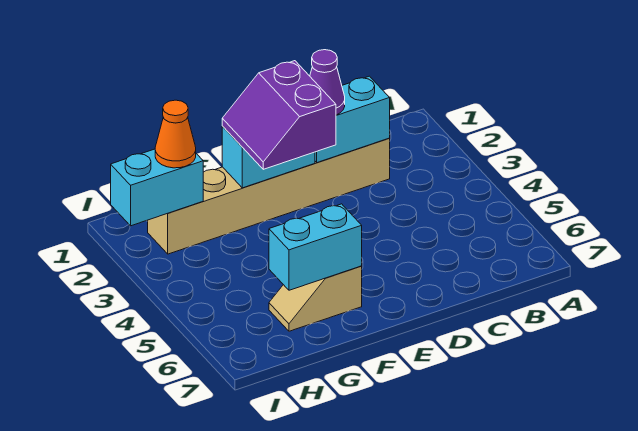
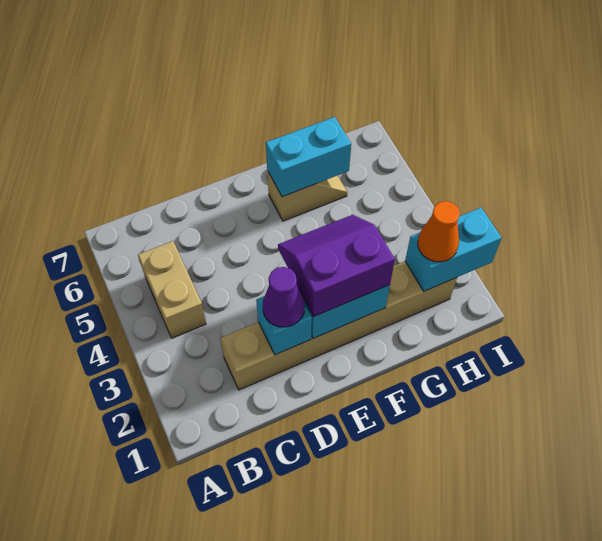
none -> tan 1x2 brick [138,241,206,338]
cyan 1x2 brick [315,76,390,163] -> cyan 1x1 brick [256,296,312,355]
purple 2x2 slope [222,61,336,169] -> purple 2x2 slope turned to [278,215,395,316]

